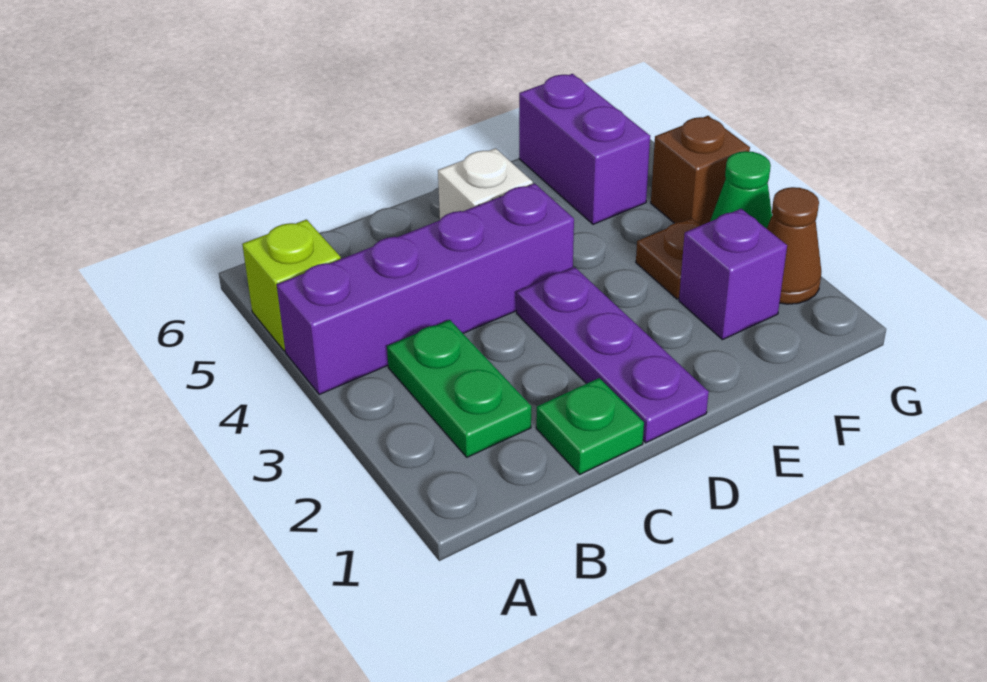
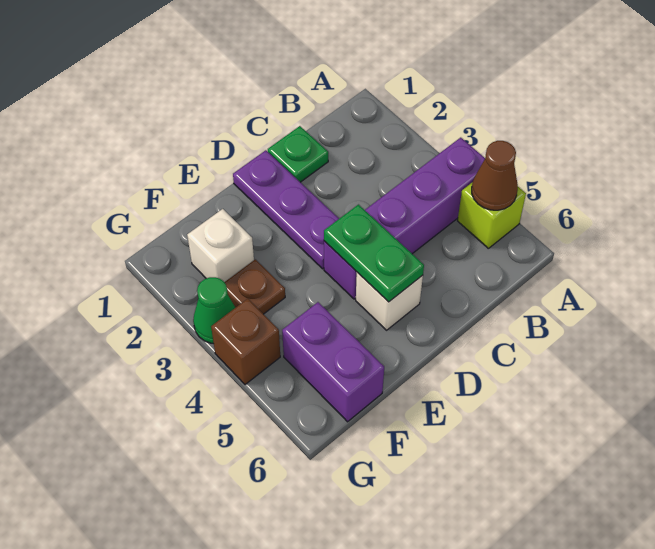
green 1x2 plate [387,320,531,457] -> green 1x2 plate moved to [324,205,424,302]
purple 1x1 brick [679,209,787,340] -> white 1x1 brick [187,209,254,282]
brown 1x1 cone [767,187,821,304] -> brown 1x1 cone moved to [472,141,518,210]

